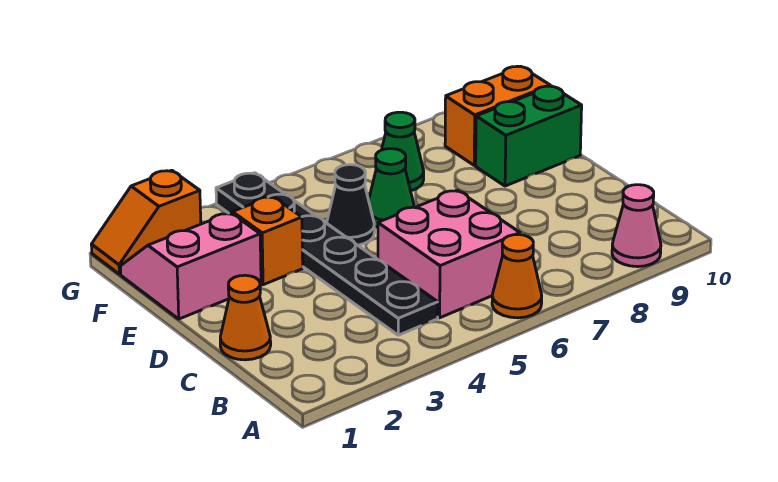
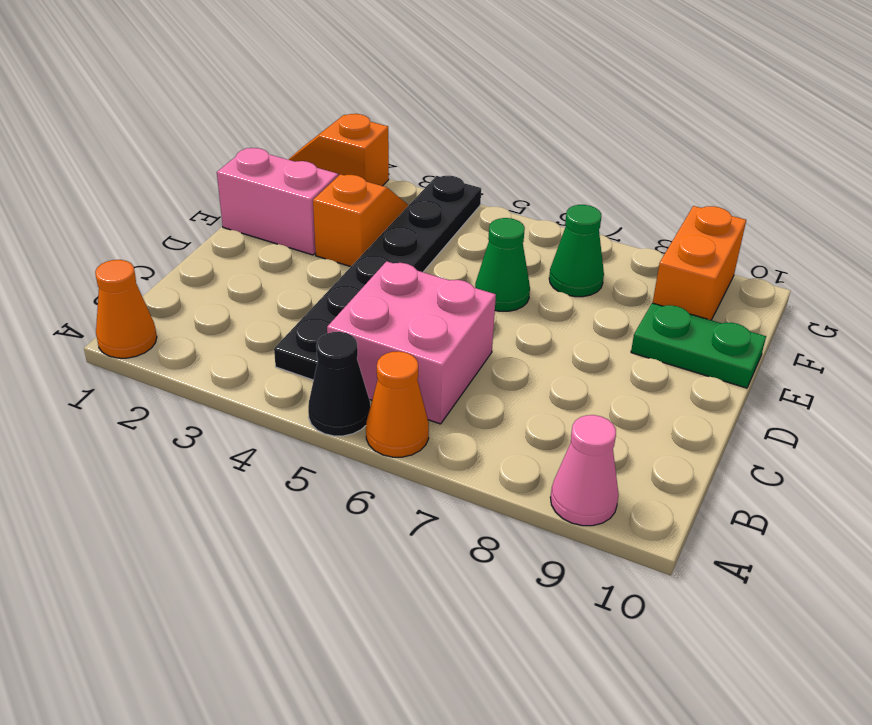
orange 1x1 cone [220,275,271,360] -> orange 1x1 cone moved to [95,260,157,358]
black 1x1 cone [327,165,375,245] -> black 1x1 cone moved to [308,332,370,436]
green 1x2 brick [476,86,582,186] -> green 1x2 plate [631,303,766,388]
orange 1x2 brick [445,66,550,165] -> orange 1x2 brick turned to [653,206,746,320]

